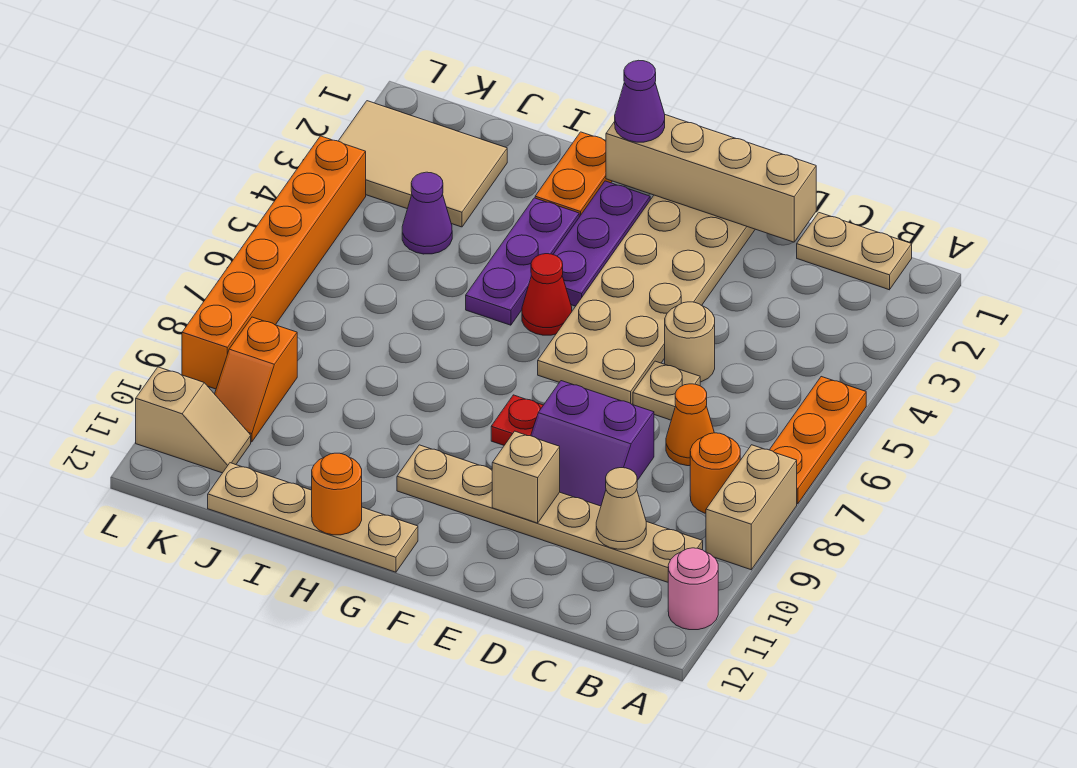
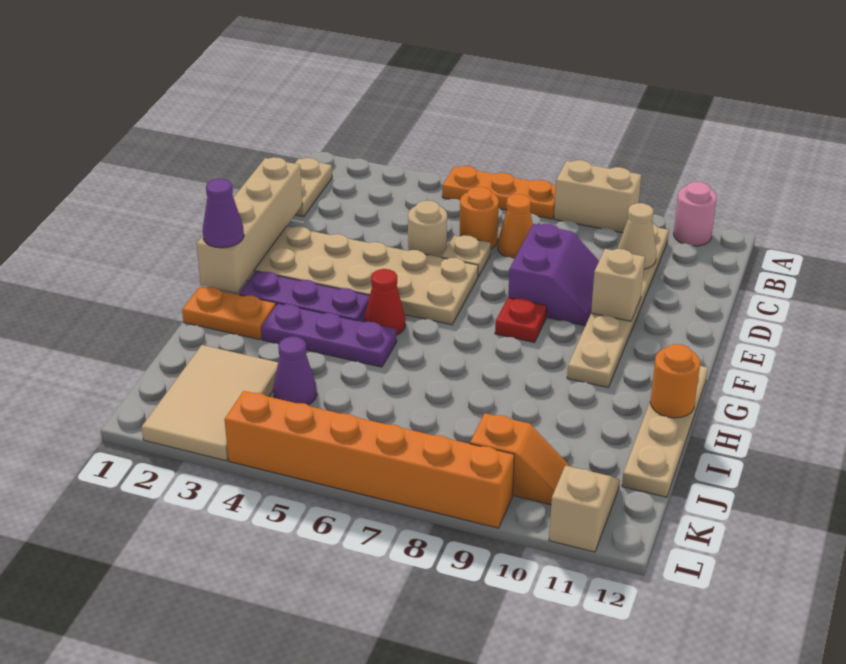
orange 1x1 round brick [690,433,740,513] -> orange 1x1 round brick moved to [460,187,499,248]

